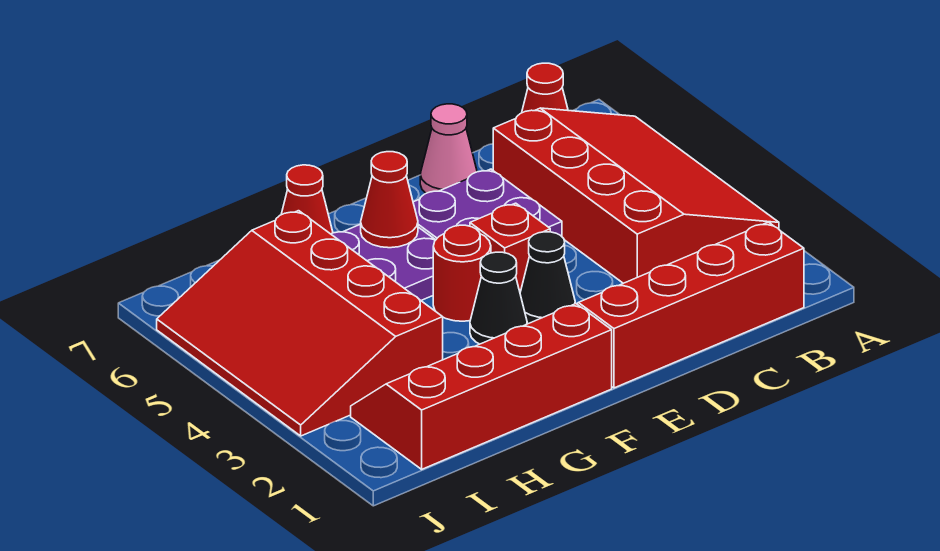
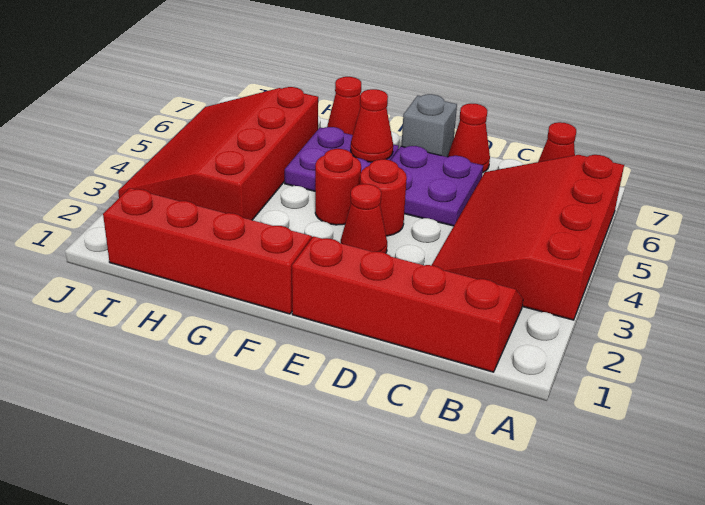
red 3x4 slope [493,108,779,283] -> red 3x4 slope turned to [432,155,624,320]
pink 1x1 cone [420,104,477,193] -> red 1x1 cone [448,104,490,172]
black 1x1 cone [520,232,575,324] -> red 1x1 cone [341,184,387,253]
red 1x1 brick [470,203,550,292] -> red 1x1 round brick [360,159,407,236]
none -> grey 1x1 brick [402,94,457,157]
black 1x1 cone [470,252,527,344] -> none

